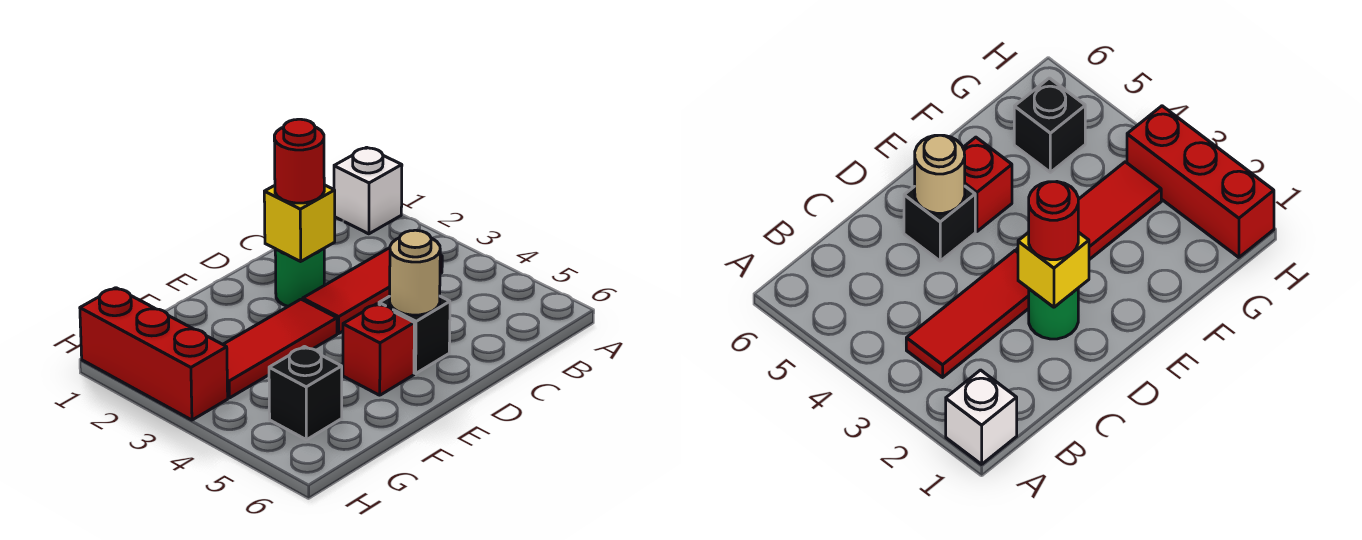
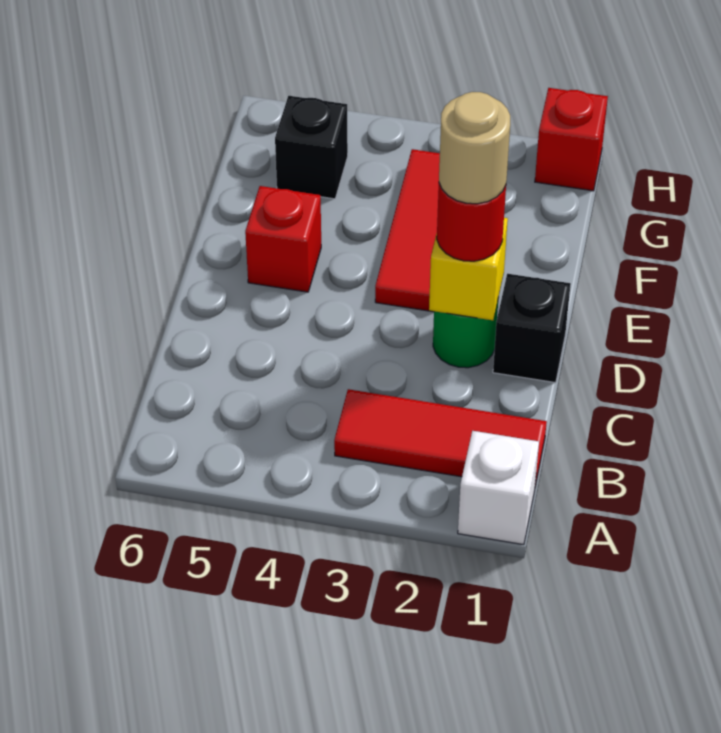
red 1x3 tile [303,248,442,333] -> red 1x3 tile turned to [334,389,547,486]
black 1x1 brick [379,296,450,374] -> black 1x1 brick moved to [493,274,571,383]
tan 1x1 round brick [390,230,440,315] -> tan 1x1 round brick moved to [439,92,510,204]
red 1x3 brick [80,288,228,420] -> red 1x1 brick [535,88,608,191]

